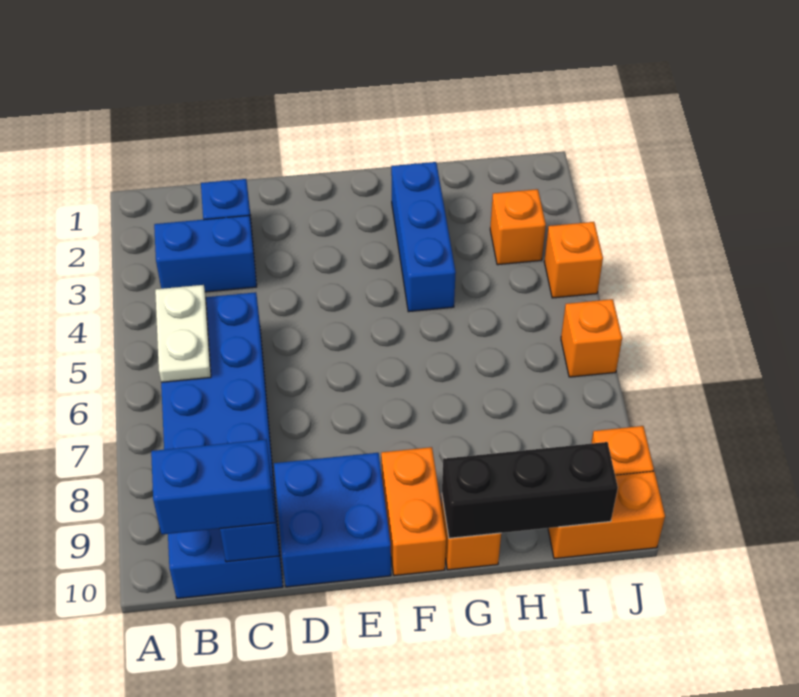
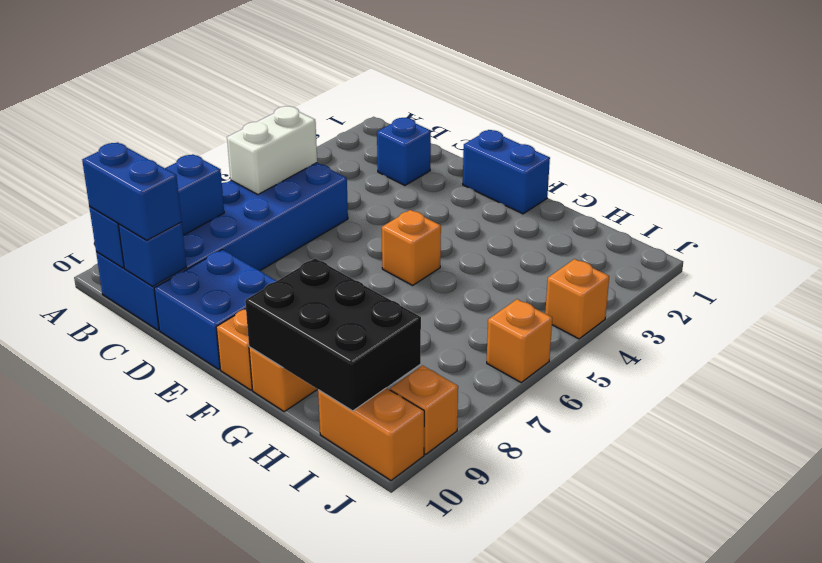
blue 1x2 brick [154,215,257,292] -> blue 1x2 brick moved to [463,130,550,214]
white 1x2 plate [155,285,211,382] -> white 1x2 brick [227,106,317,195]
blue 1x3 brick [391,162,456,312] -> blue 1x3 brick moved to [89,154,224,268]
black 1x3 brick [442,442,618,538] -> black 2x3 brick [245,258,421,411]
orange 1x1 brick [490,189,546,265] -> orange 1x1 brick moved to [382,210,441,285]

